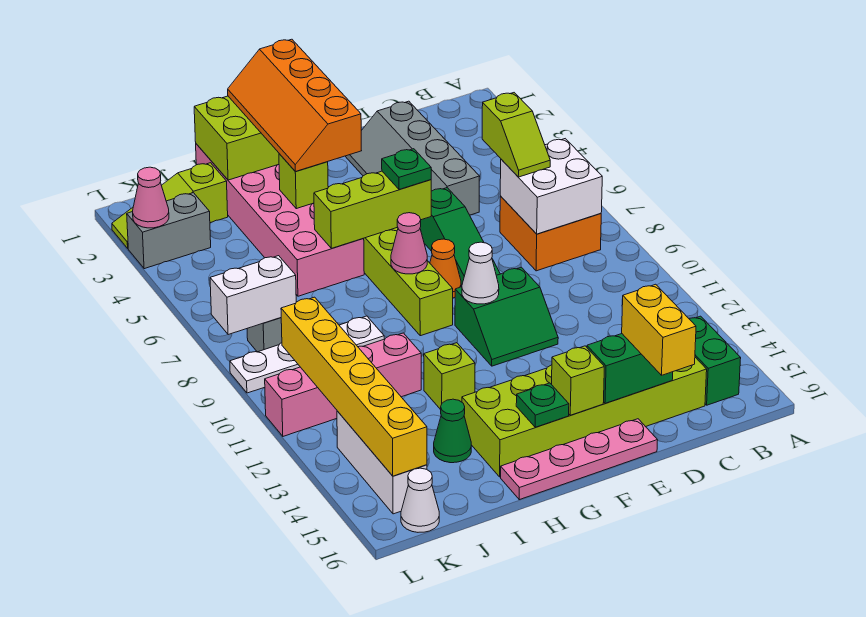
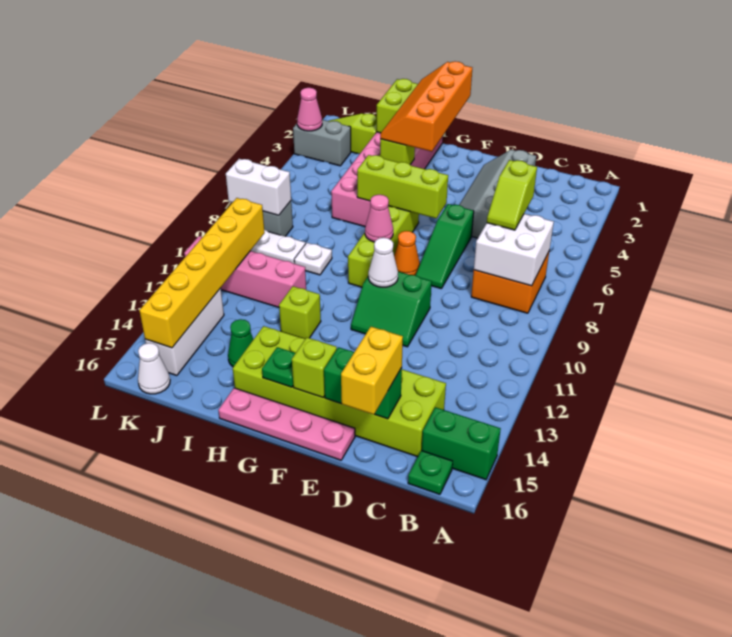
green 1x2 brick [689,316,741,405] -> green 1x2 brick turned to [422,407,501,480]
green 1x1 plate [382,149,431,189] -> green 1x1 plate moved to [408,450,453,494]

